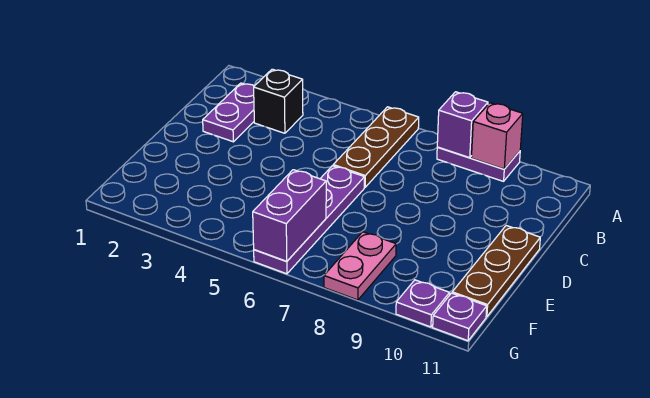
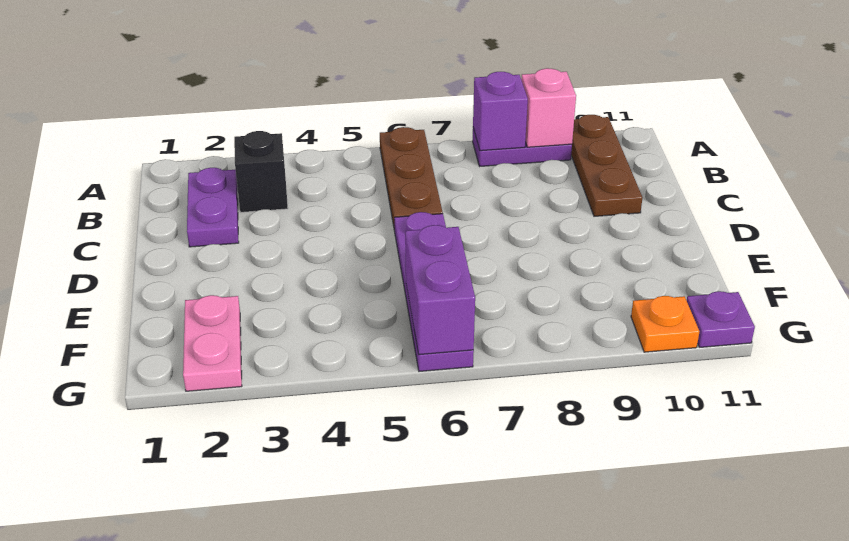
brown 1x3 plate [452,226,540,317] -> brown 1x3 plate moved to [571,115,643,216]
pink 1x2 plate [324,232,396,300] -> pink 1x2 plate moved to [183,295,242,391]
purple 1x1 plate [396,280,450,327] -> orange 1x1 plate [631,296,700,352]

